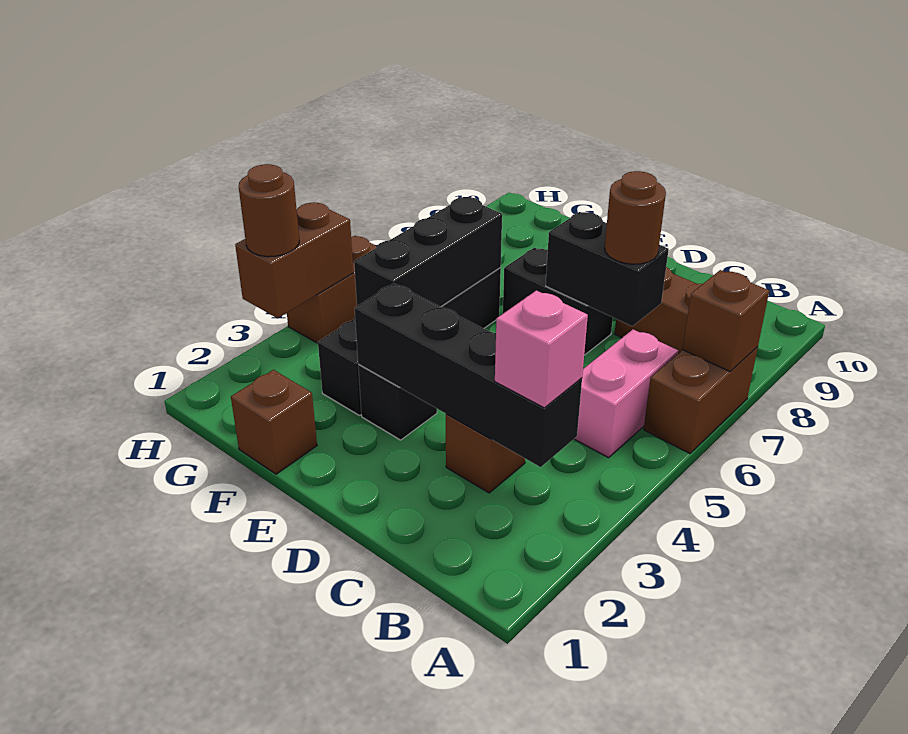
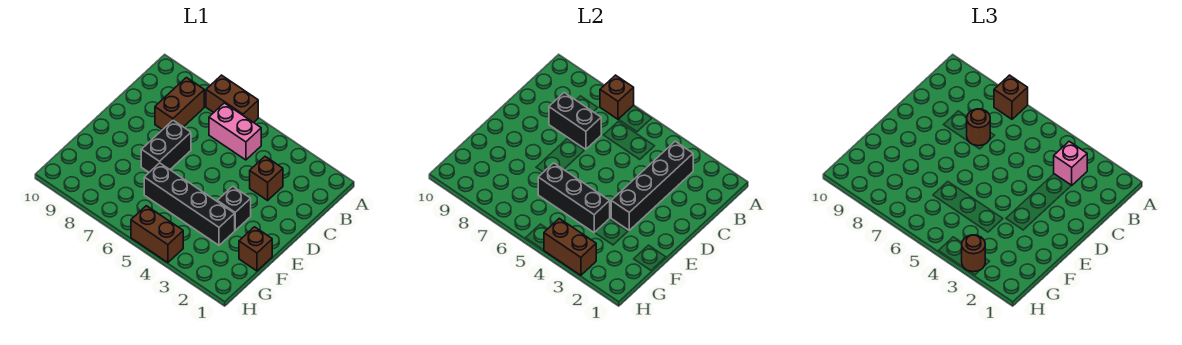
none -> brown 1x1 brick [994,75,1028,119]
black 1x2 brick [546,212,669,326] -> black 1x2 brick turned to [549,92,601,149]

